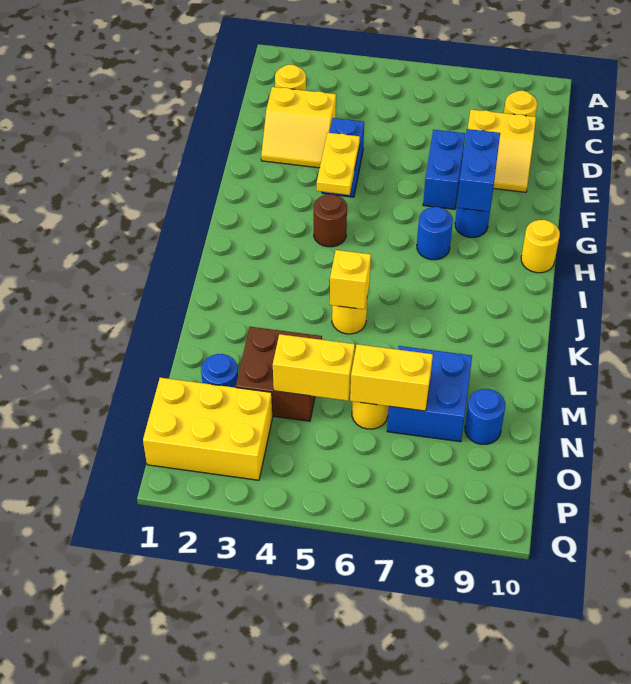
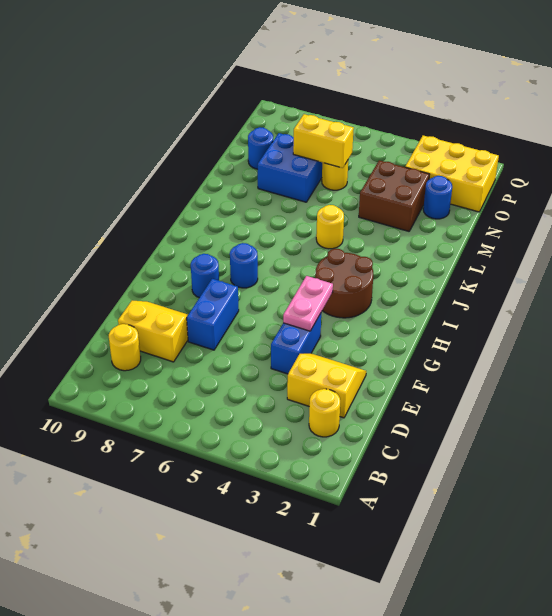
yellow 1x2 plate [317,133,360,195] -> pink 1x2 plate [283,276,333,331]
blue 1x2 brick [456,129,500,212] -> none
brown 1x1 round brick [314,194,347,247] -> brown 2x2 round brick [315,249,373,318]
yellow 1x1 round brick [521,220,560,273] -> none
yellow 1x1 brick [330,250,371,309] -> none
yellow 1x2 brick [273,334,355,401] -> none

